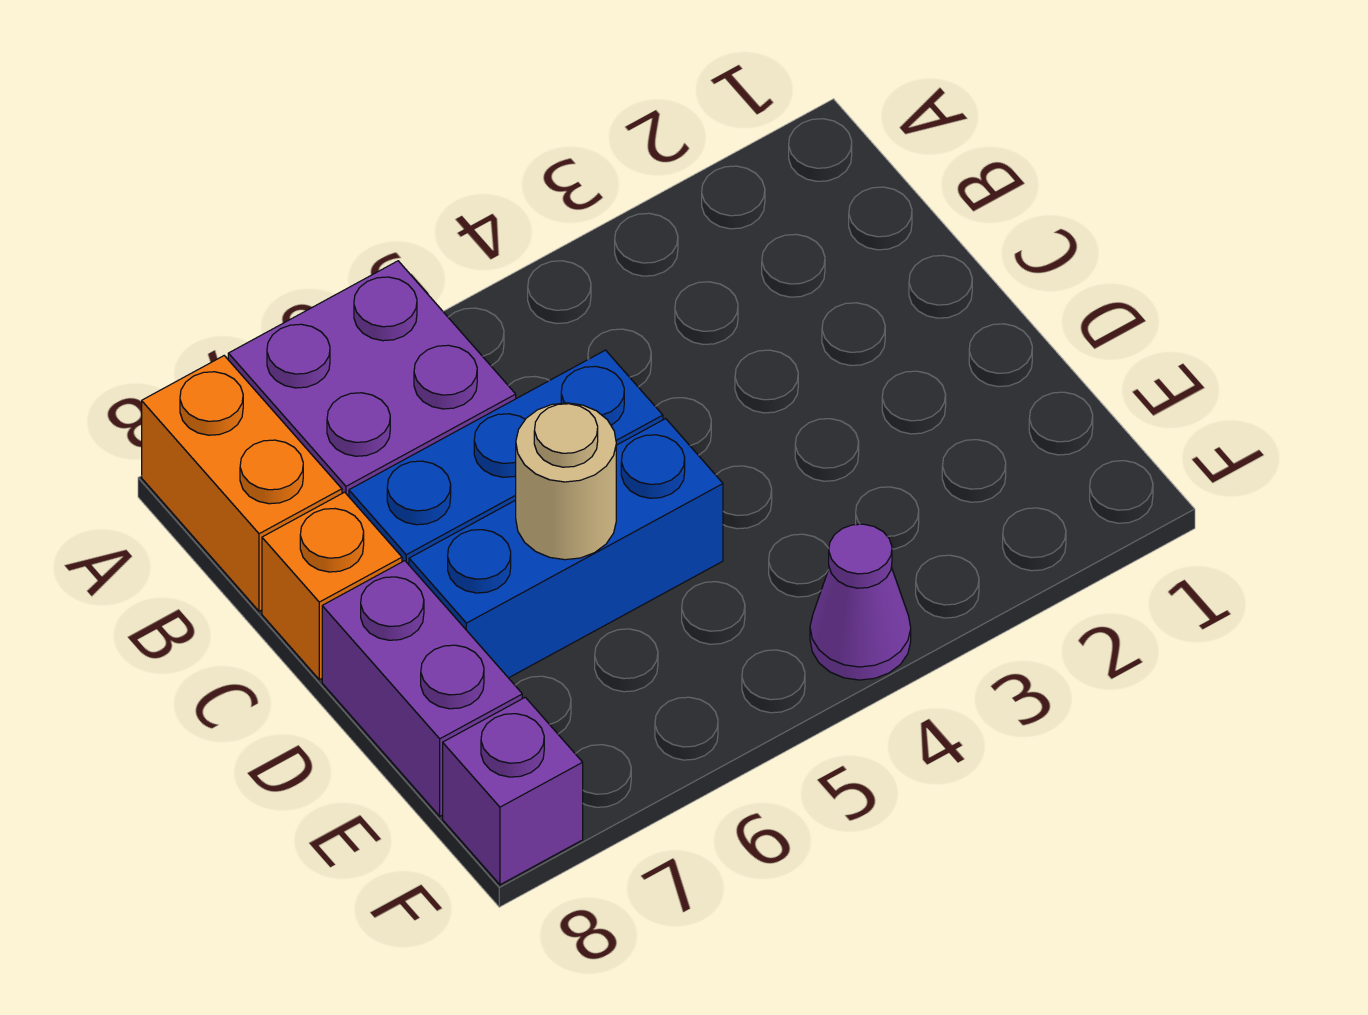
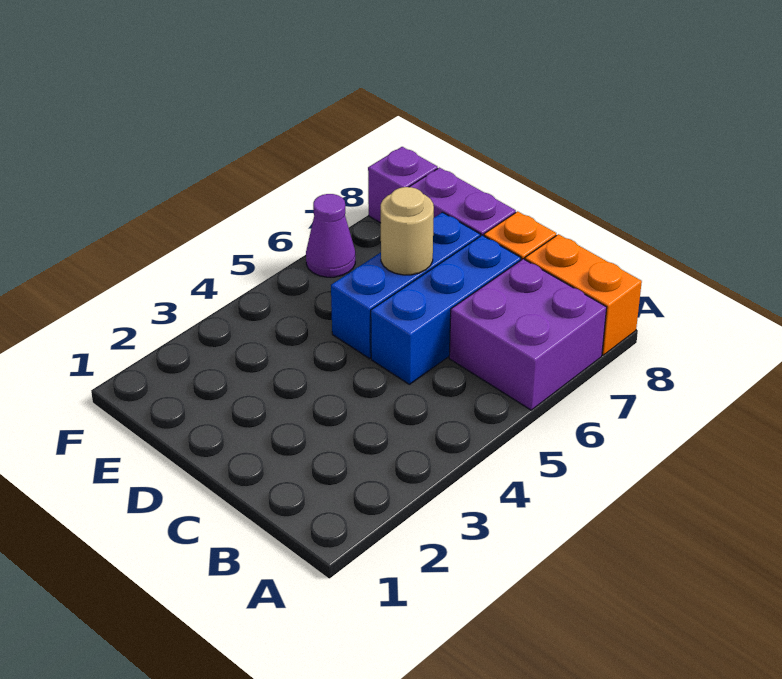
purple 1x1 cone [810,524,911,680] -> purple 1x1 cone moved to [306,194,355,277]

